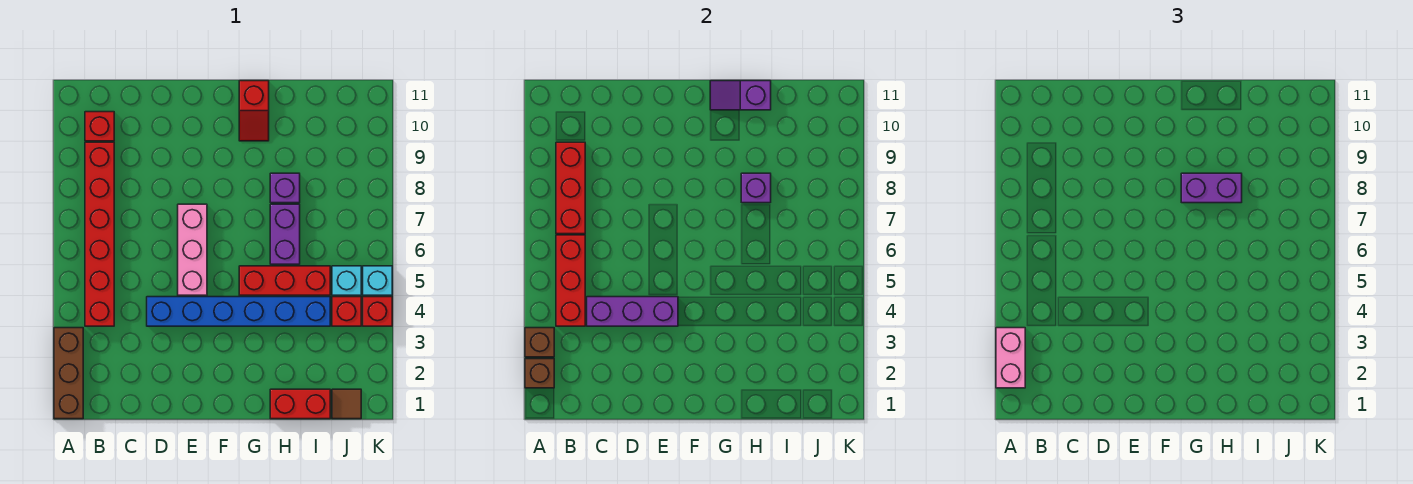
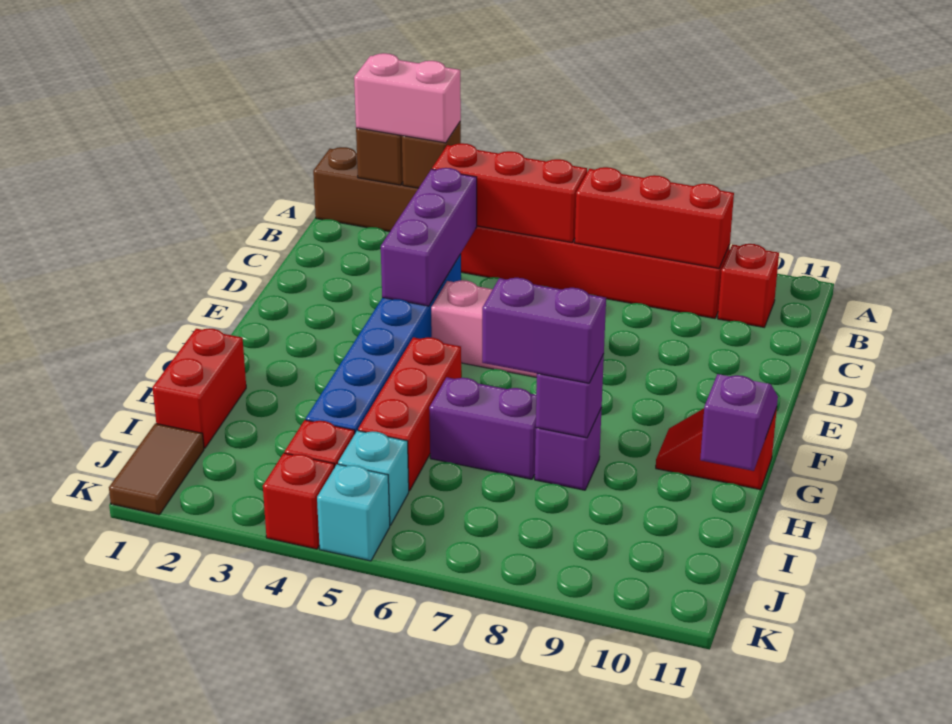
purple 1x2 brick [1181,173,1242,203] -> purple 1x2 brick turned to [482,278,606,383]
brown 1x1 tile [332,389,361,419] -> brown 1x2 tile [109,423,204,515]

